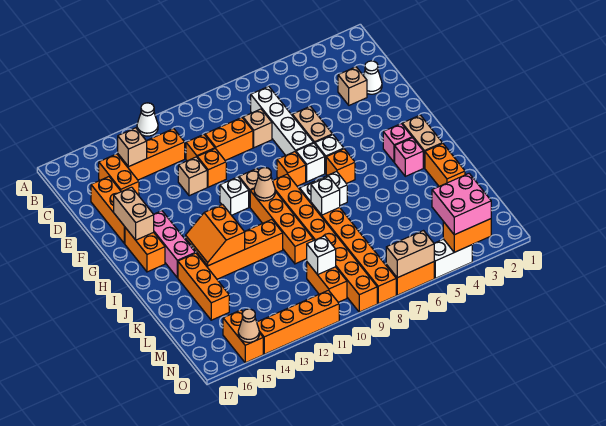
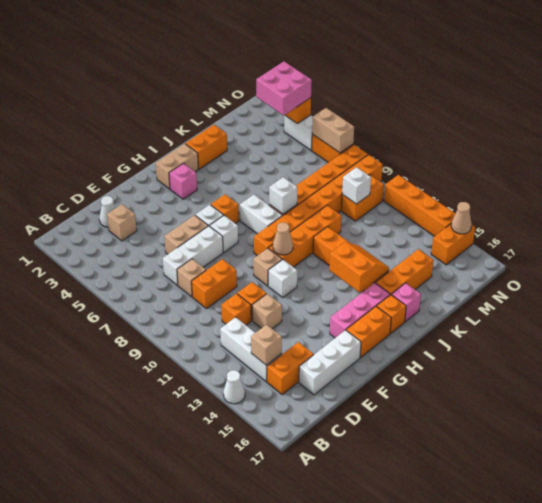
white 1x1 cone [137,103,158,136] -> white 1x1 cone moved to [223,370,245,404]
white 1x4 brick [251,86,314,155] -> white 1x3 brick [163,226,223,285]
orange 1x3 brick [118,129,185,180] -> white 1x3 brick [220,317,282,382]
orange 1x2 brick [205,118,253,160] -> orange 1x2 brick turned to [192,259,237,309]
orange 1x3 brick [91,177,125,244] -> white 1x3 brick [299,330,361,395]
tan 1x2 brick [114,187,154,240] -> none
orange 1x1 brick [277,152,306,186] -> orange 1x1 brick moved to [377,295,406,333]
pink 1x1 brick [395,138,423,176] -> pink 1x1 brick moved to [392,283,421,322]
orange 2x2 slope [186,205,245,266] -> orange 2x2 slope turned to [329,242,389,293]

